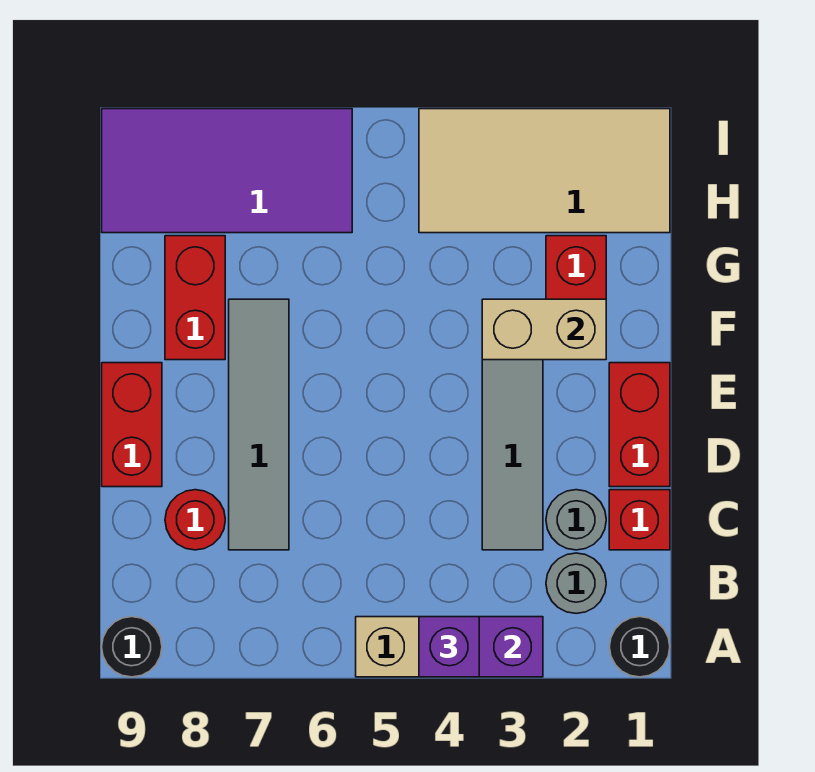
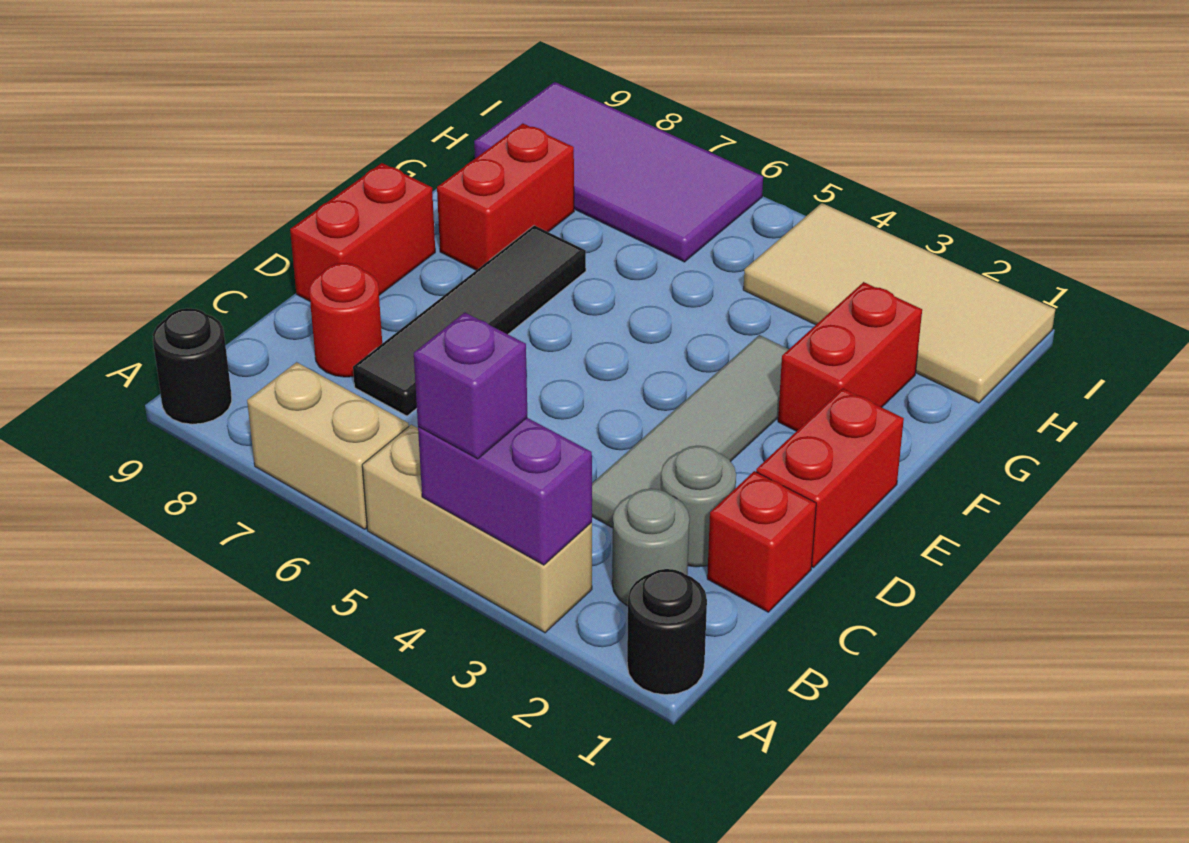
grey 1x4 tile [229,299,289,550] -> black 1x4 tile [353,225,586,416]
tan 1x2 brick [482,299,606,360] -> tan 1x2 brick moved to [247,362,409,529]

